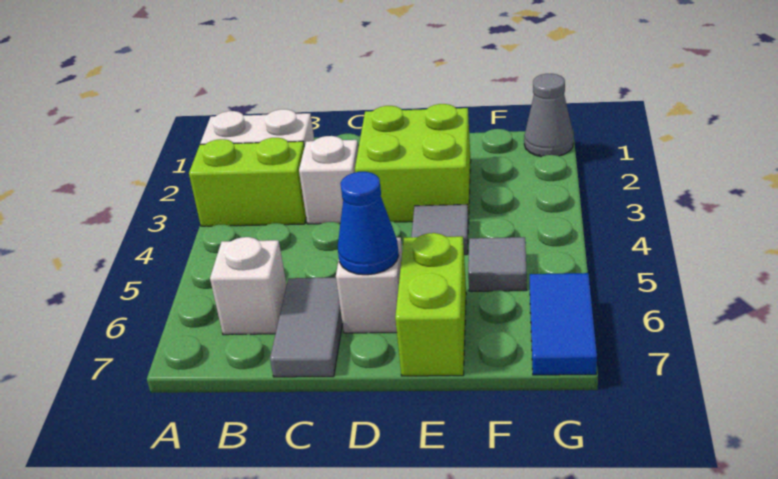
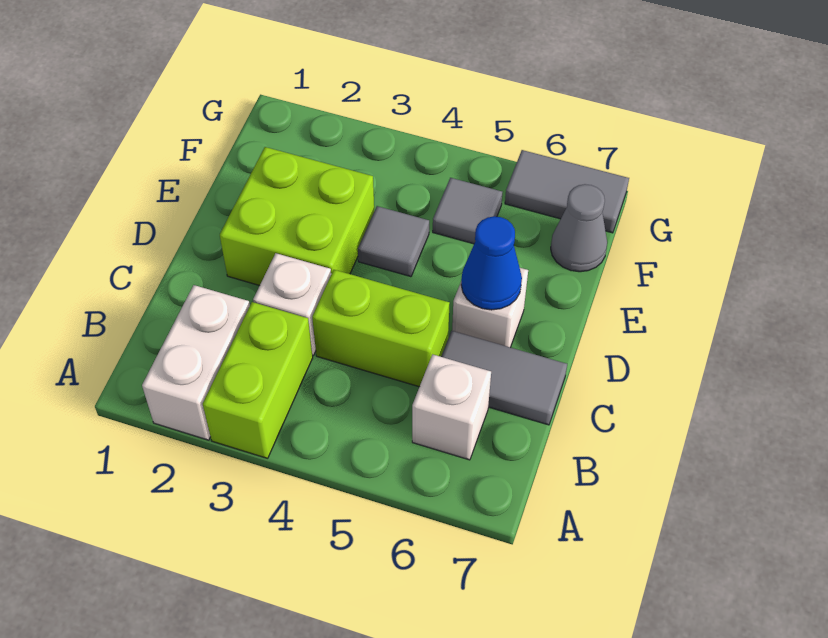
lime 1x2 brick [395,233,466,376] -> lime 1x2 brick moved to [312,270,450,387]
grey 1x1 cone [524,74,574,157] -> grey 1x1 cone moved to [551,184,607,272]
blue 1x2 tile [530,273,597,375] -> grey 1x2 tile [505,150,629,233]

